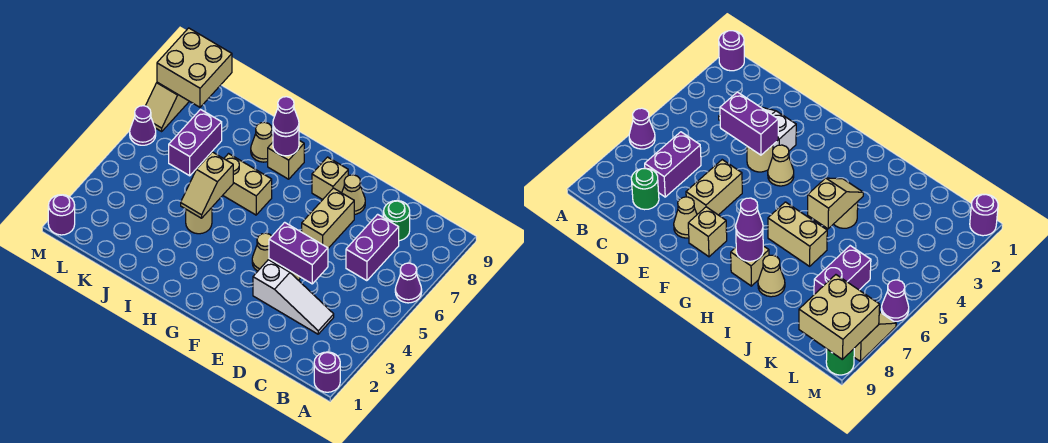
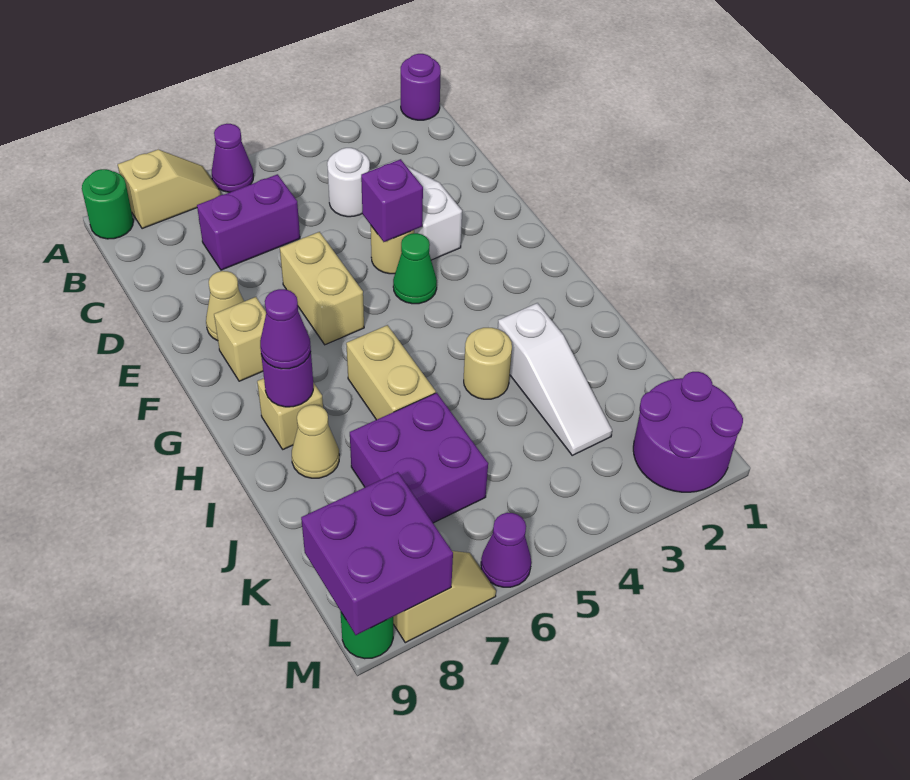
none -> white 1x1 round brick [327,148,370,217]
green 1x1 round brick [384,201,410,241] -> green 1x1 round brick moved to [82,169,133,239]
purple 1x2 brick [269,222,328,284] -> purple 1x1 brick [361,159,423,242]
tan 1x2 brick [302,188,354,248] -> tan 1x2 brick turned to [280,232,364,345]
tan 1x1 cone [252,233,274,271] -> green 1x1 cone [393,233,437,304]
none -> white 1x3 slope [498,303,612,455]
tan 1x2 slope [181,152,233,218] -> tan 1x2 slope moved to [118,150,221,229]
purple 1x2 brick [169,110,222,176] -> purple 2x2 brick [350,393,488,523]
tan 2x2 brick [157,28,232,107] -> purple 2x2 brick [301,472,453,635]
purple 1x1 round brick [48,195,75,235] -> purple 2x2 round brick [633,372,743,492]

